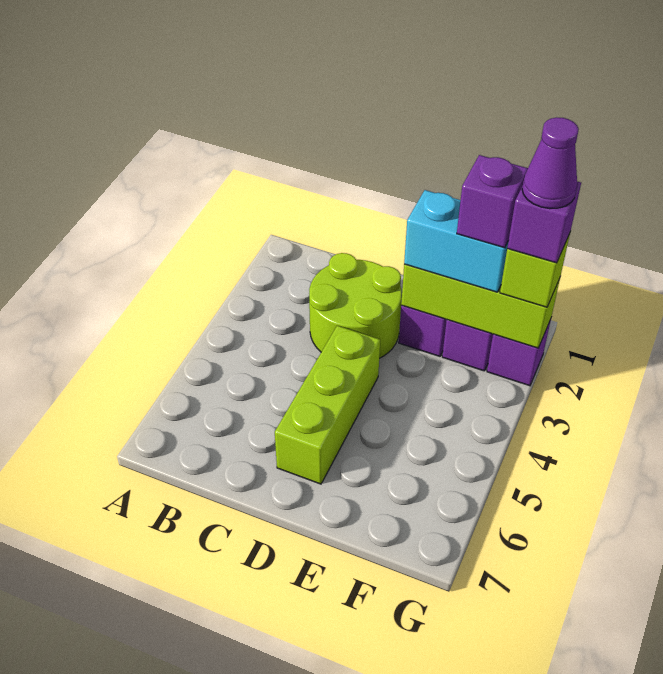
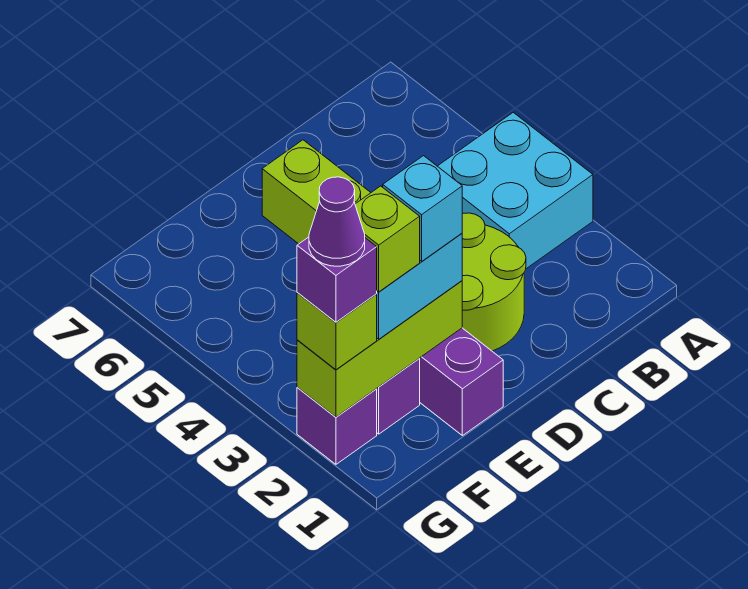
none -> cyan 2x2 brick [438,112,593,269]
none -> cyan 1x1 brick [383,156,462,261]
purple 1x1 brick [457,155,528,248] -> lime 1x1 brick [355,186,420,292]

